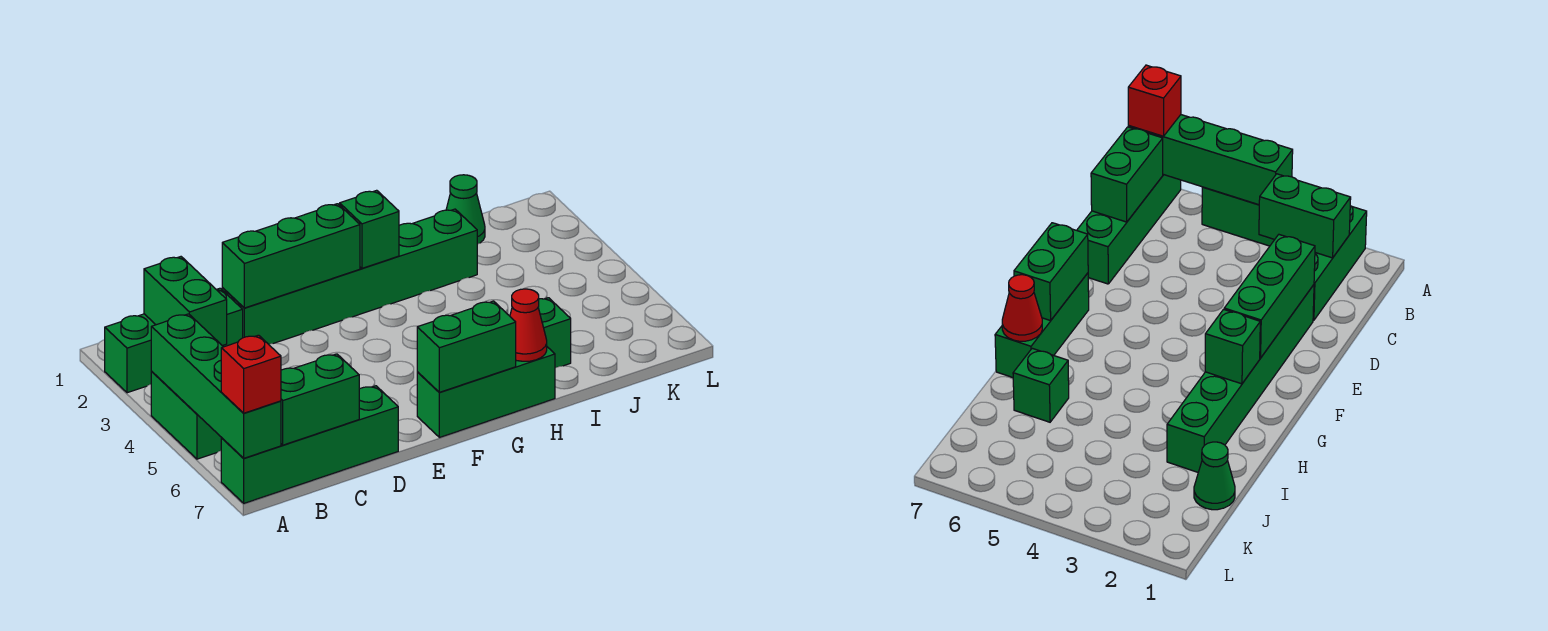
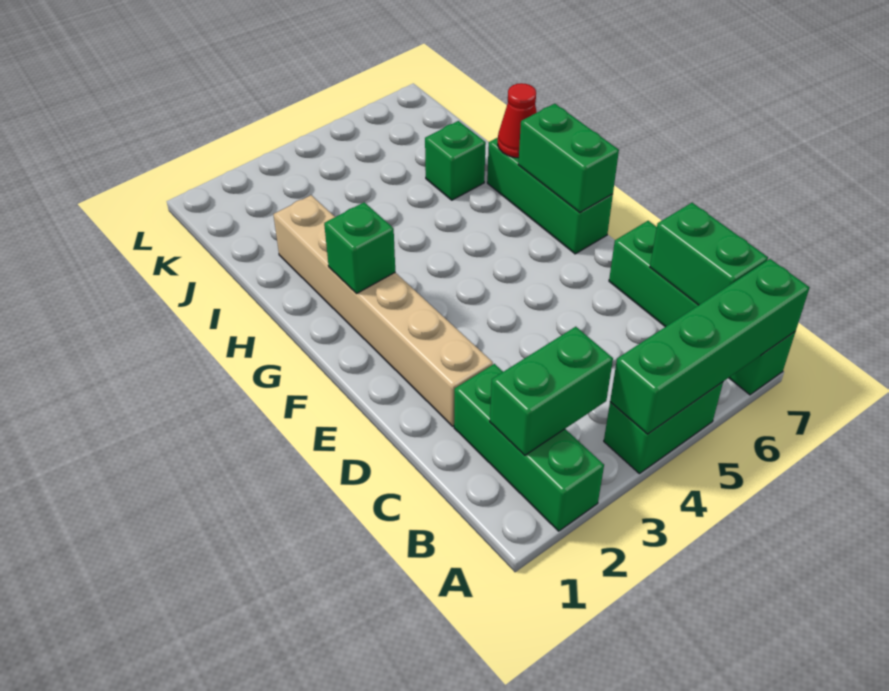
red 1x1 brick [221,335,281,413] -> none
green 1x6 brick [222,209,477,344] -> tan 1x6 brick [273,195,493,426]
green 1x3 brick [222,204,360,308] -> none
green 1x1 cone [446,175,485,244] -> none

